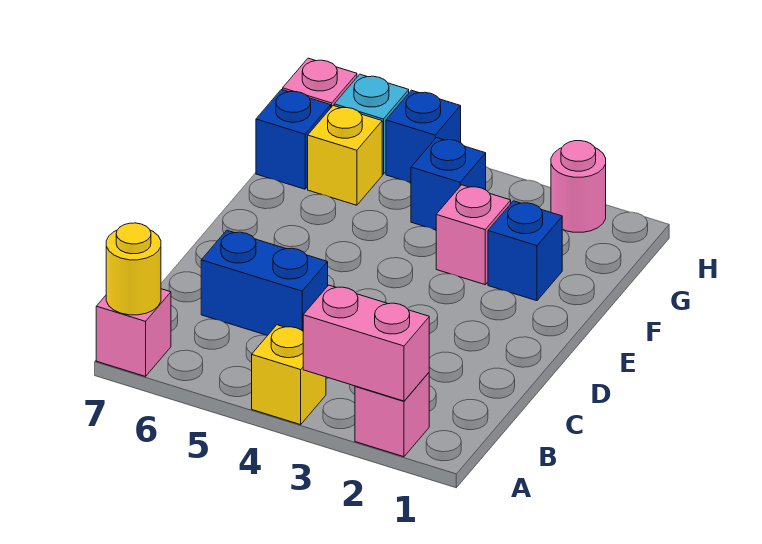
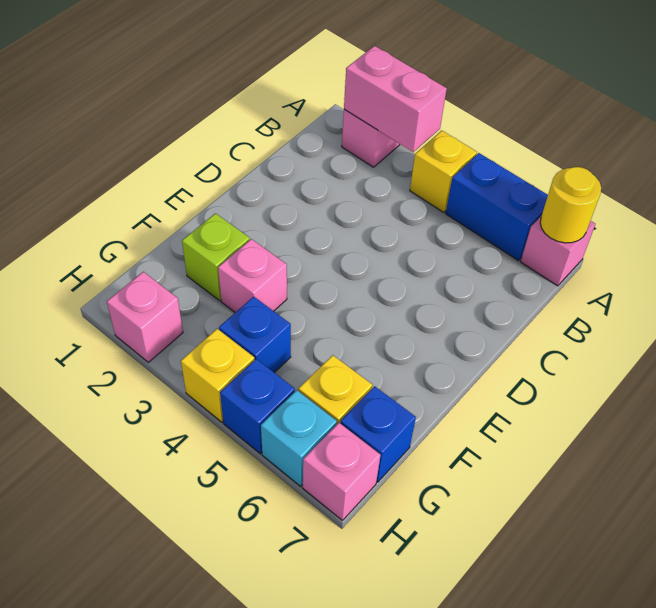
blue 1x2 brick [201,230,328,336] -> blue 1x2 brick moved to [446,153,548,261]
blue 1x1 brick [488,201,562,301] -> lime 1x1 brick [182,213,250,301]
pink 1x1 round brick [551,141,606,232] -> pink 1x1 brick [107,272,183,362]
none -> yellow 1x1 brick [181,329,254,422]

